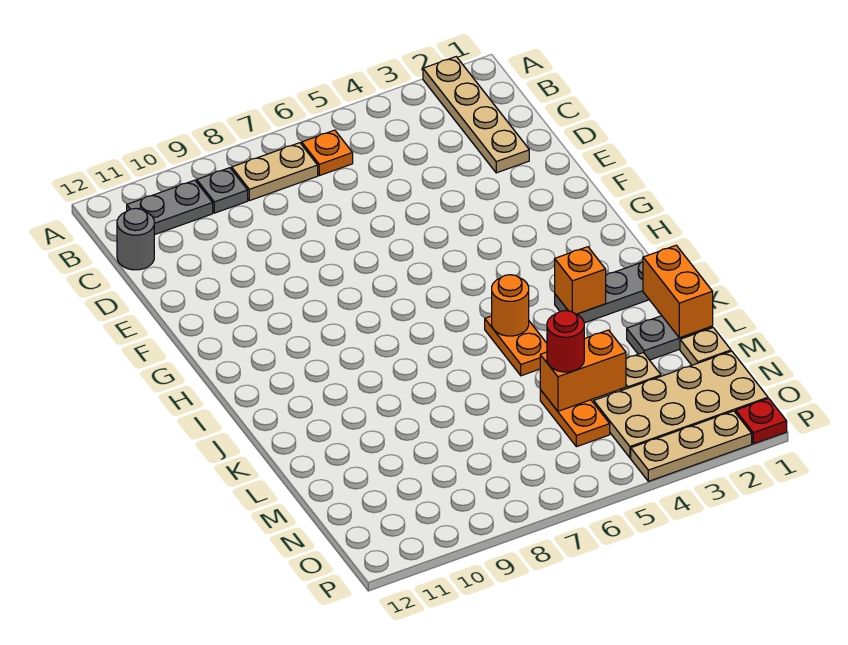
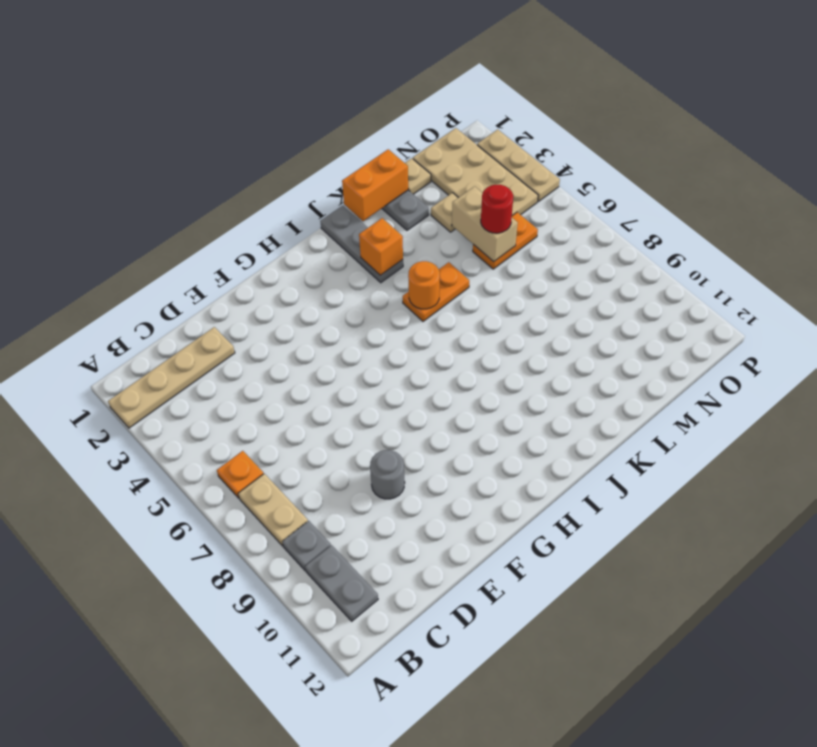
grey 1x1 round brick [117,208,154,270] -> grey 1x1 round brick moved to [370,450,405,499]
orange 1x2 brick [540,330,626,411] -> tan 1x2 brick [452,186,518,262]
red 1x1 plate [736,398,787,444] -> none

